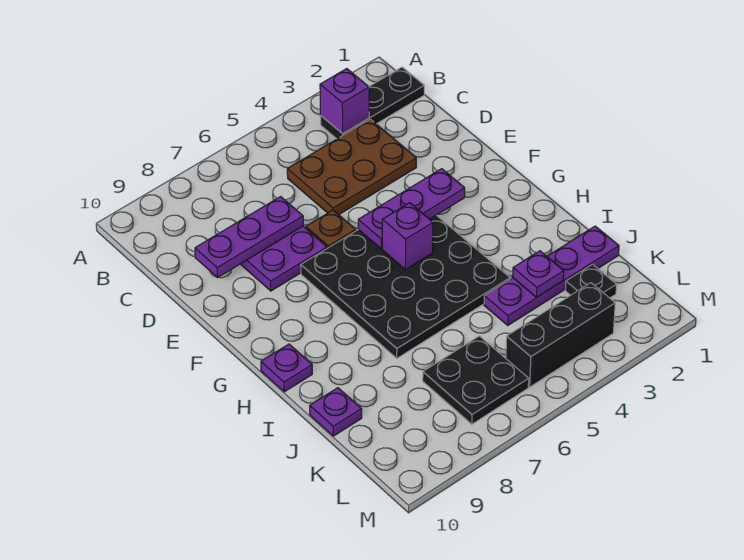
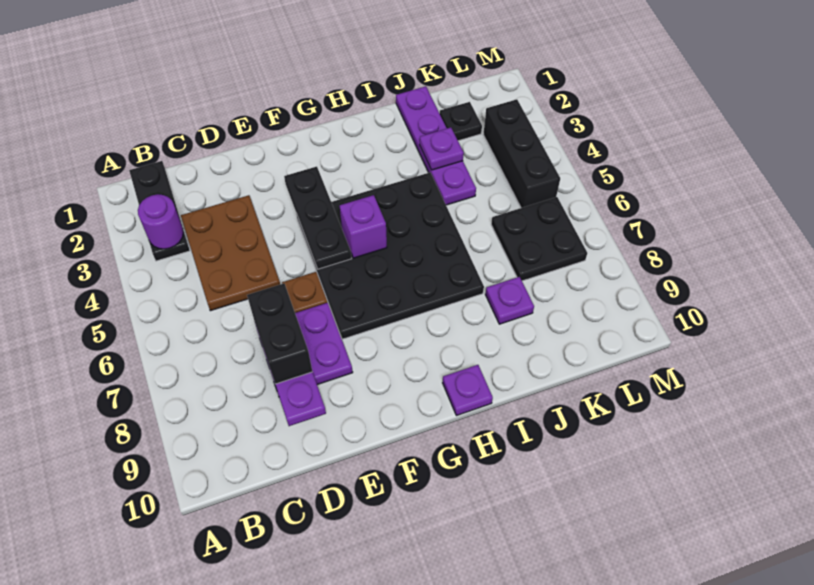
purple 1x1 brick [320,69,369,134] -> purple 1x1 round brick [138,194,183,249]
none -> black 1x2 brick [247,284,312,384]
purple 1x3 plate [358,169,465,249] -> black 1x3 plate [284,167,352,269]
purple 1x1 plate [310,388,362,436] -> purple 1x1 plate moved to [485,277,534,324]

